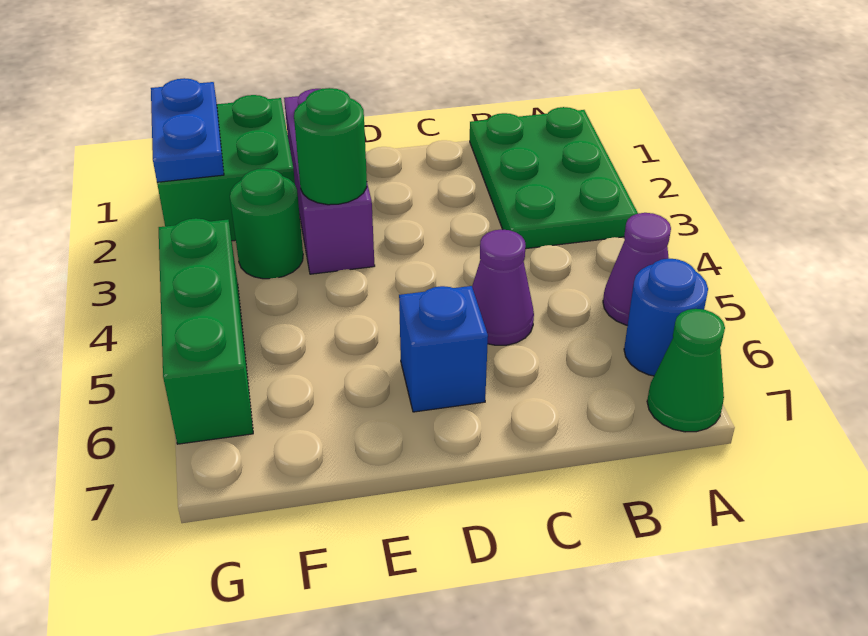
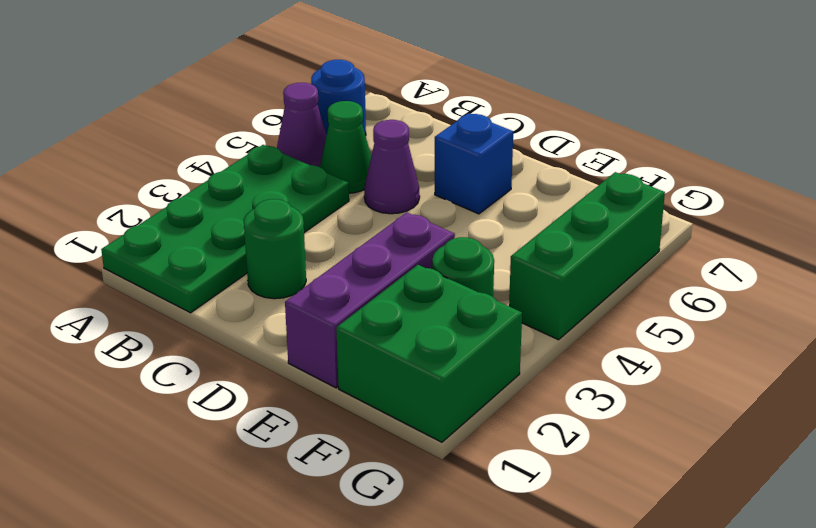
green 2x3 plate [470,107,638,249] -> green 2x4 plate [101,145,349,313]
green 1x1 cone [647,309,725,432] -> green 1x1 cone moved to [320,101,371,193]
green 1x1 round brick [294,88,367,205] -> green 1x1 round brick moved to [244,199,306,299]
blue 1x2 plate [151,78,224,182] -> none

